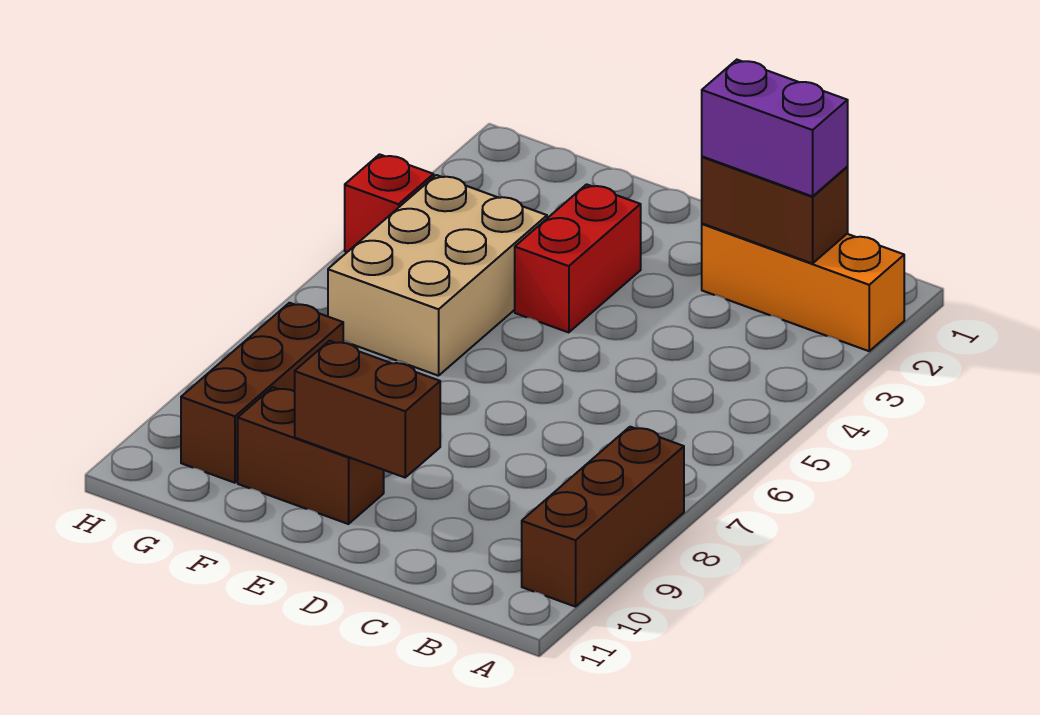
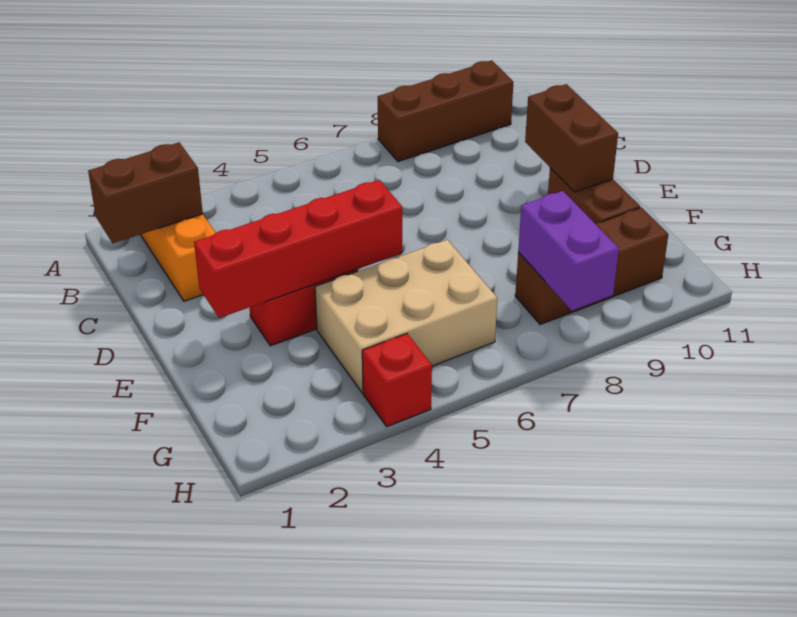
brown 1x2 brick [702,157,848,264] -> brown 1x2 brick turned to [88,142,203,243]
purple 1x2 brick [702,60,848,196] -> purple 1x2 brick moved to [518,191,619,311]
none -> red 1x4 brick [194,180,402,318]

